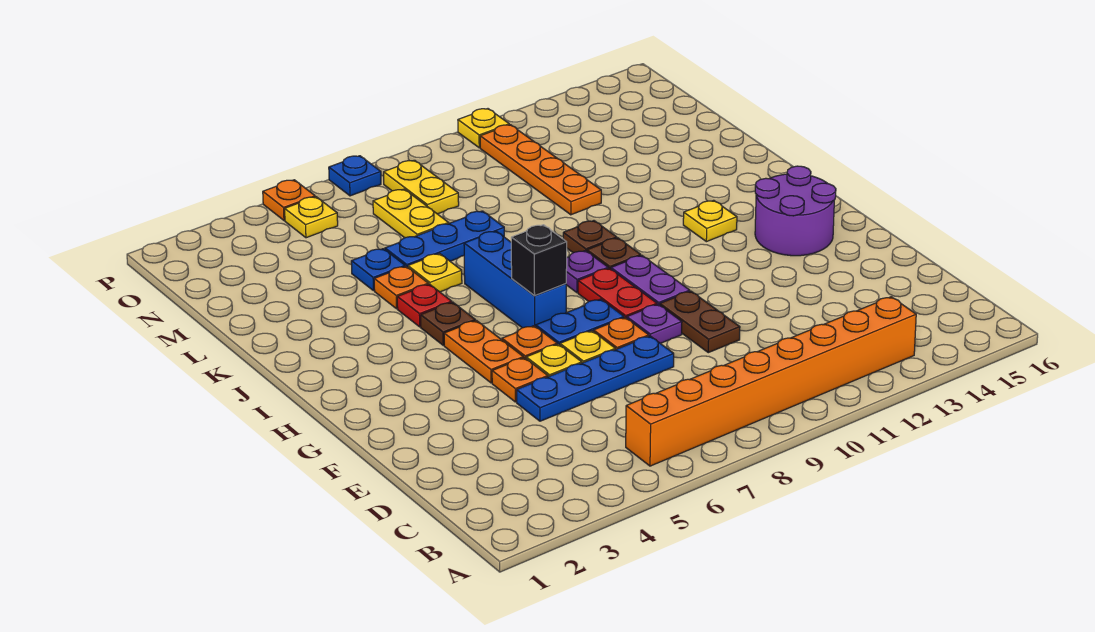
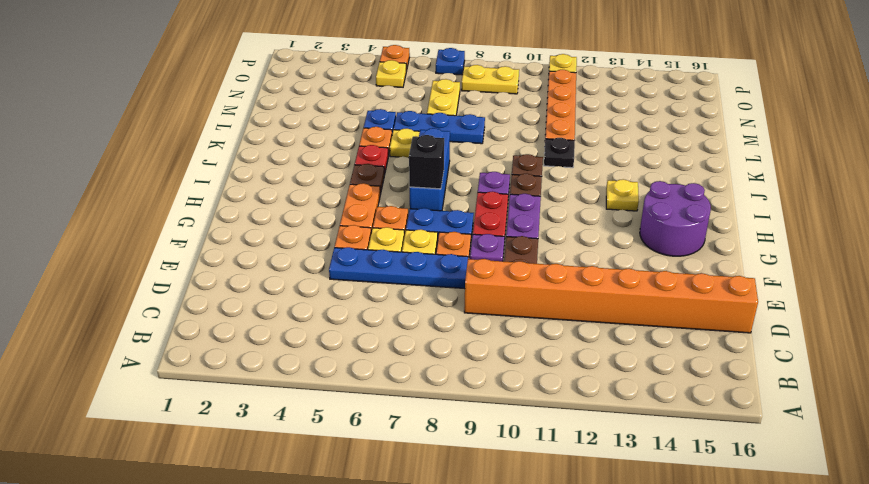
orange 1x8 brick [626,297,916,466] -> orange 1x8 brick moved to [464,259,758,333]
none -> black 1x1 plate [544,138,575,168]
yellow 1x2 plate [384,160,459,214] -> yellow 1x2 plate turned to [461,65,519,94]

